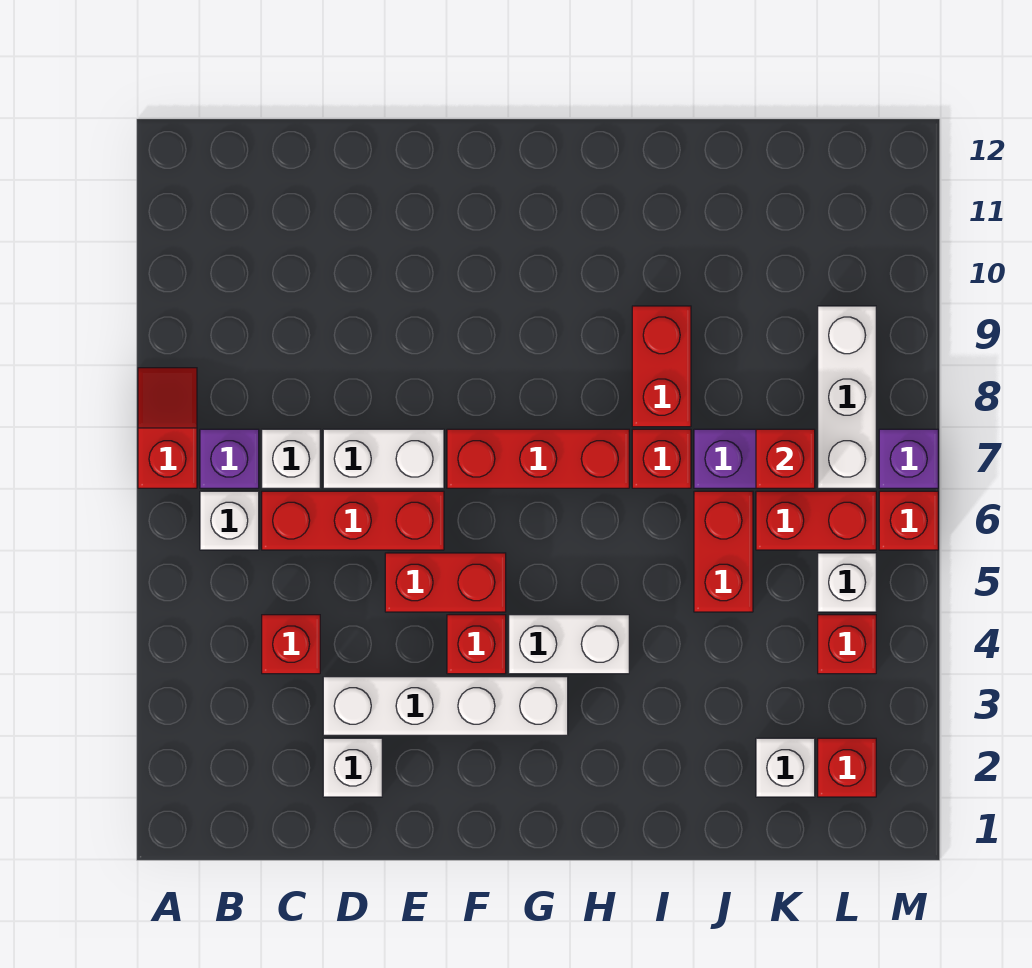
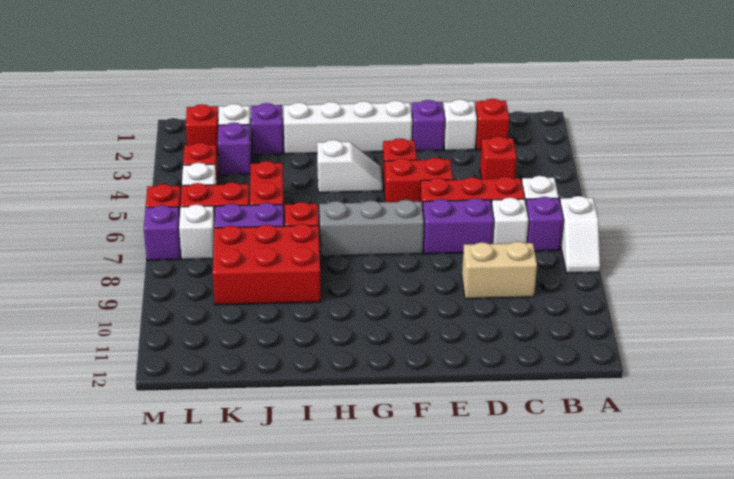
red 1x2 slope [138,368,197,488] -> white 1x2 slope [560,196,600,273]
none -> tan 1x2 brick [462,241,537,299]
white 1x4 brick [323,677,568,735] -> white 1x4 brick moved to [284,101,412,154]
white 1x2 brick [323,429,444,488] -> purple 1x2 brick [423,198,494,254]
none -> purple 1x1 brick [412,100,445,151]
red 1x3 brick [447,429,629,488] -> grey 1x3 brick [319,200,424,256]
white 1x2 brick [509,615,629,674] -> white 1x2 slope [317,140,383,193]
red 1x2 brick [632,306,691,427] -> red 2x3 brick [213,224,321,305]
none -> purple 1x1 brick [251,103,283,155]
none -> purple 1x1 brick [218,122,251,175]
red 1x1 brick [756,429,815,488] -> red 1x1 brick moved to [475,99,509,150]
white 1x3 brick [818,306,876,488] -> white 1x1 brick [179,204,215,260]

